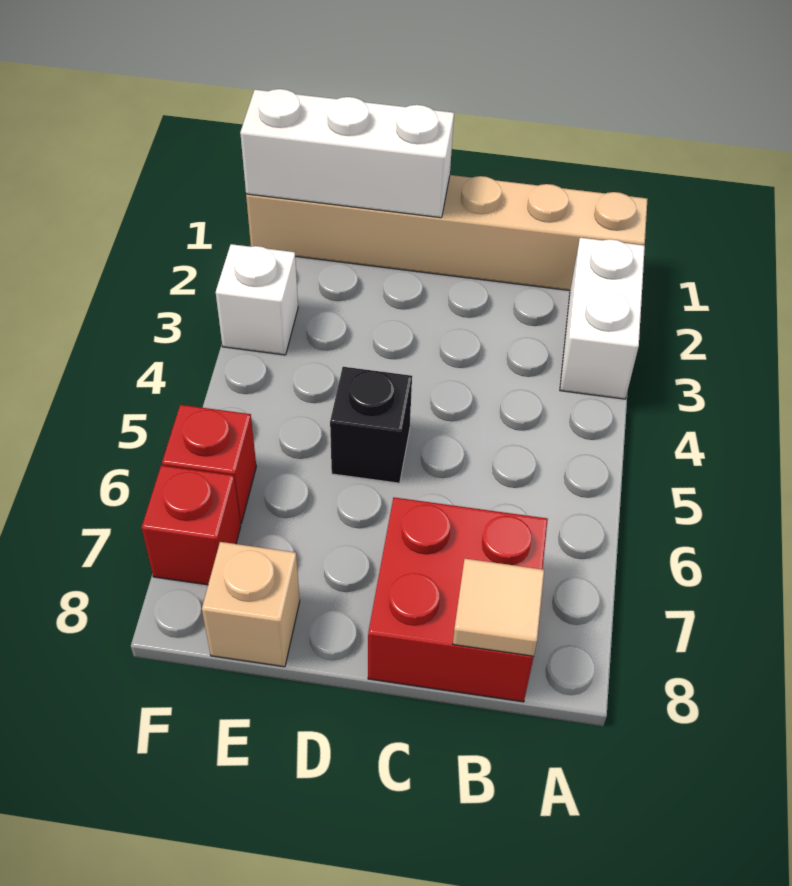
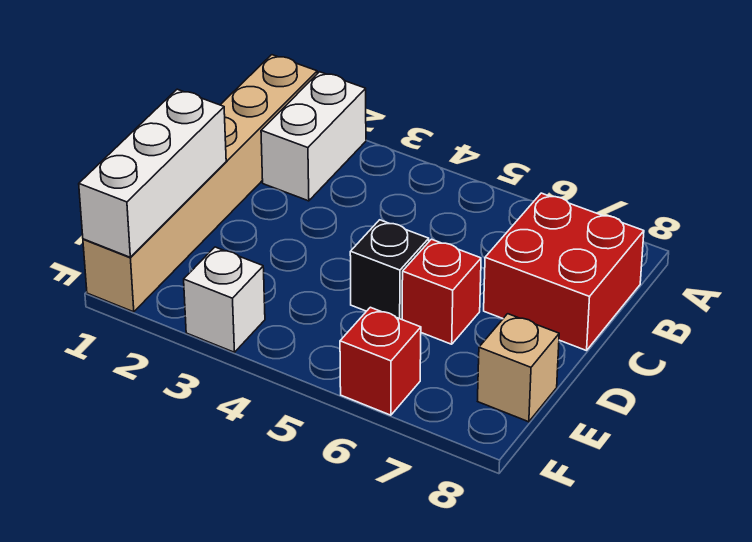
white 1x2 brick [560,238,645,399] -> white 1x2 brick turned to [261,72,366,201]
tan 1x1 tile [453,559,544,656] -> none
red 1x1 brick [142,466,241,585] -> red 1x1 brick moved to [402,239,481,344]

